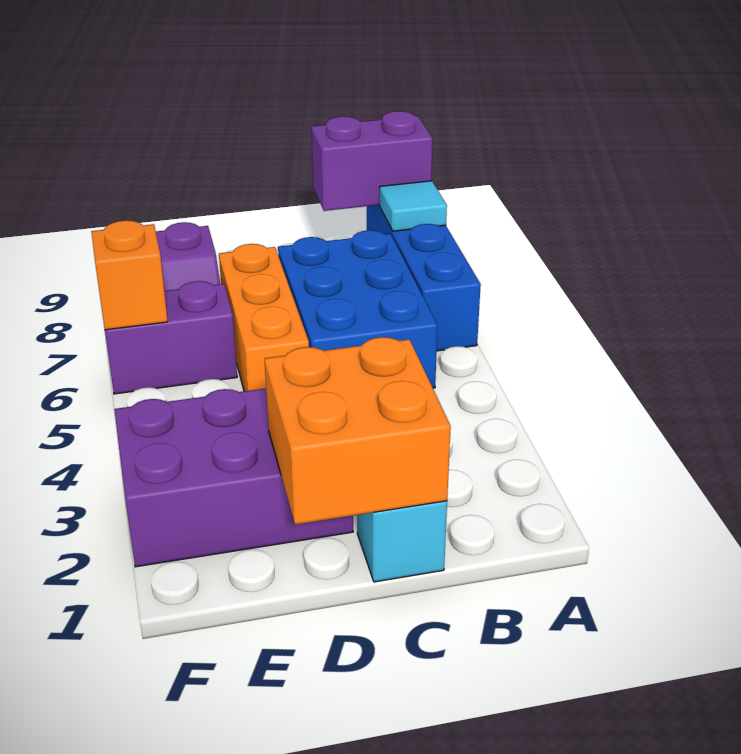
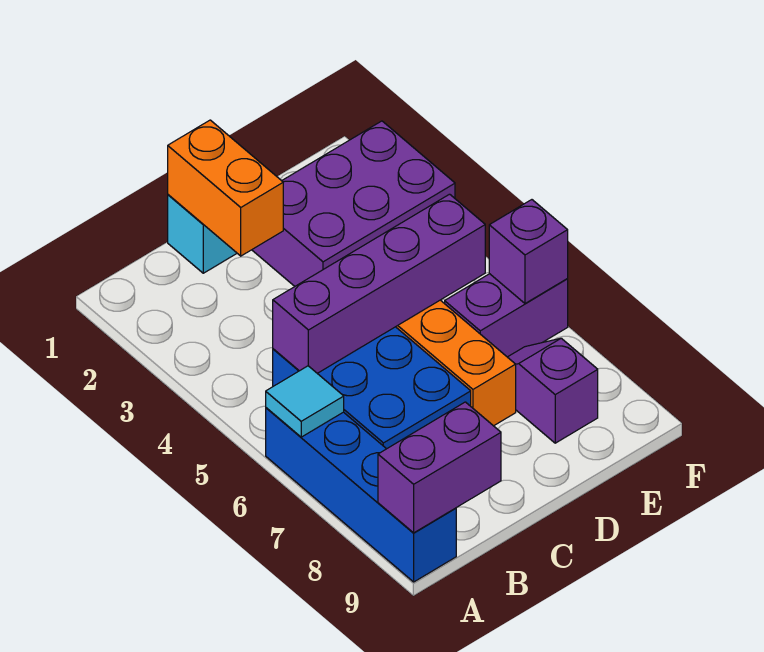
cyan 1x1 tile [380,181,447,231] -> cyan 1x1 tile moved to [266,366,344,437]
none -> purple 1x4 brick [273,194,485,373]
orange 2x2 brick [265,337,451,525] -> orange 1x2 brick [168,120,283,256]
orange 1x1 brick [91,220,168,330] -> purple 1x1 brick [489,200,568,303]

